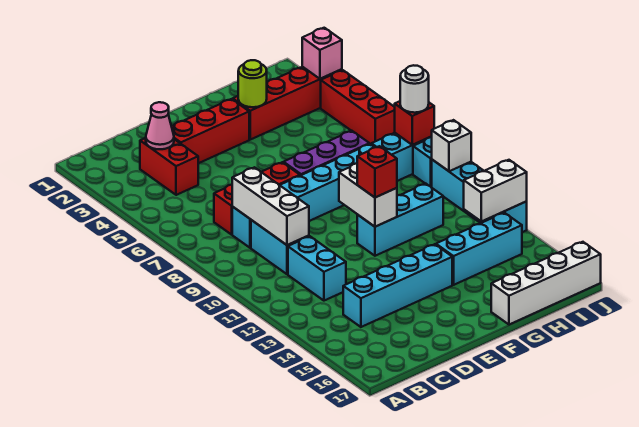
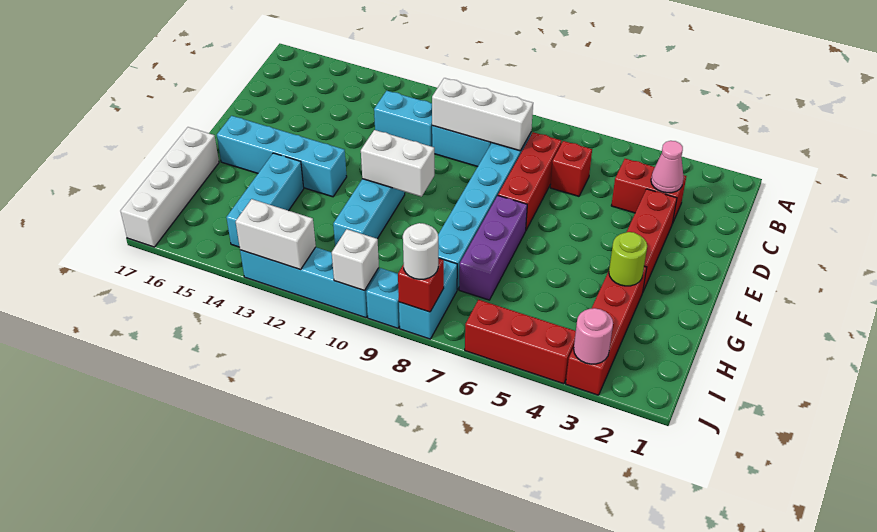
cyan 1x4 brick [343,244,452,327] -> cyan 1x4 brick turned to [217,116,347,197]
red 1x1 brick [357,146,397,198] -> red 1x1 brick moved to [550,141,592,196]
white 1x2 brick [464,160,527,221] -> white 1x2 brick turned to [236,199,316,270]
pink 1x1 brick [302,28,342,79] -> pink 1x1 round brick [574,308,613,364]

